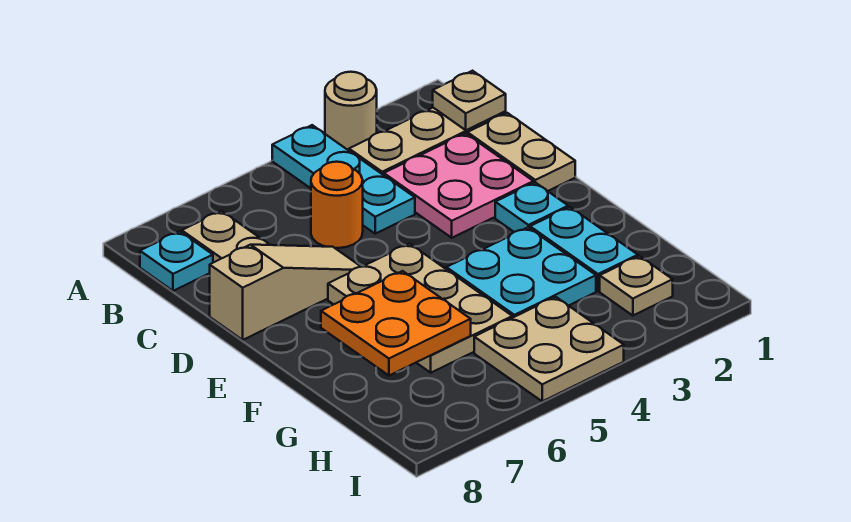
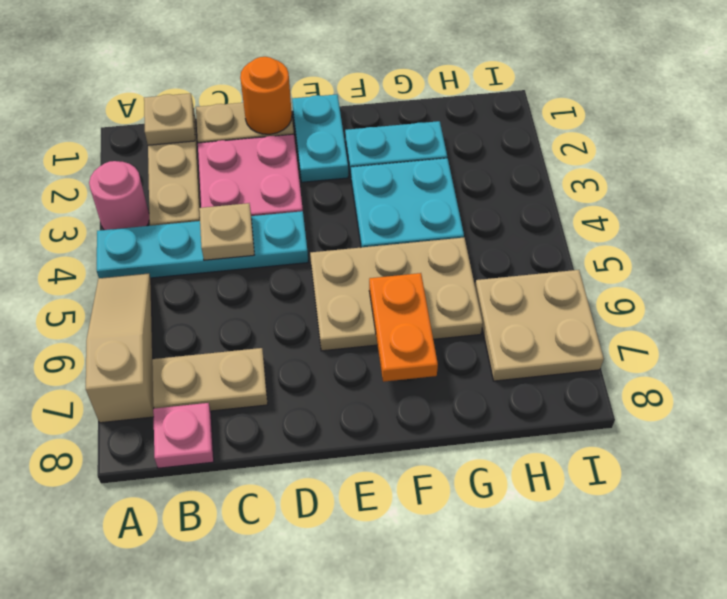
tan 1x1 round brick [325,72,377,151] -> pink 1x1 round brick [89,161,149,230]
cyan 1x3 plate [272,125,415,234] -> cyan 1x4 plate [97,211,308,278]
cyan 1x1 plate [140,231,213,291] -> pink 1x1 plate [153,403,214,468]
orange 1x1 round brick [311,162,363,248] -> orange 1x1 round brick moved to [240,57,292,134]
tan 1x3 slope [210,245,361,340] -> tan 1x3 slope moved to [86,273,154,423]
cyan 1x1 plate [495,183,568,232] -> cyan 1x2 plate [292,94,348,182]
orange 2x2 plate [321,271,471,375] -> orange 1x2 plate [369,273,438,382]
tan 1x1 plate [600,256,673,316] -> tan 1x1 plate moved to [199,203,254,260]
tan 2x2 plate [474,297,624,401] -> tan 2x2 plate moved to [475,270,604,381]

